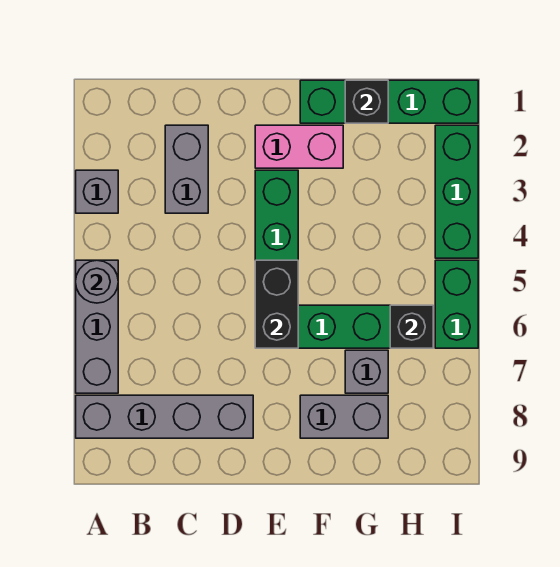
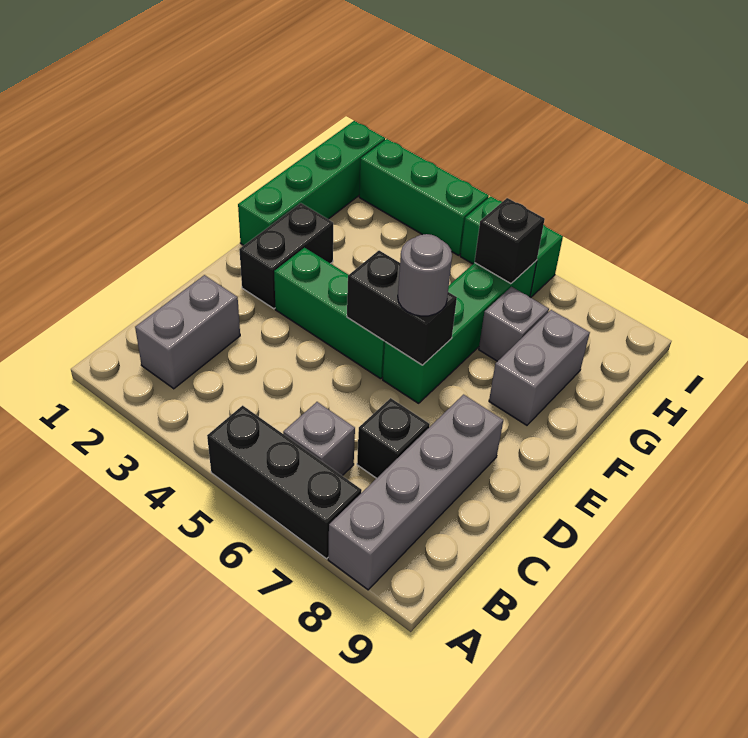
grey 1x1 brick [76,170,118,213] -> grey 1x1 brick moved to [283,402,355,476]
grey 1x3 brick [76,260,118,393] -> black 1x3 brick [207,406,362,559]
grey 1x1 round brick [76,260,118,303] -> grey 1x1 round brick moved to [398,234,452,316]
grey 1x2 brick [165,125,208,213] -> grey 1x2 brick turned to [135,275,240,389]
pink 1x2 brick [255,125,343,168] -> black 1x2 brick [239,203,333,309]
black 1x1 brick [345,80,388,123] -> black 1x1 brick moved to [357,398,430,478]

